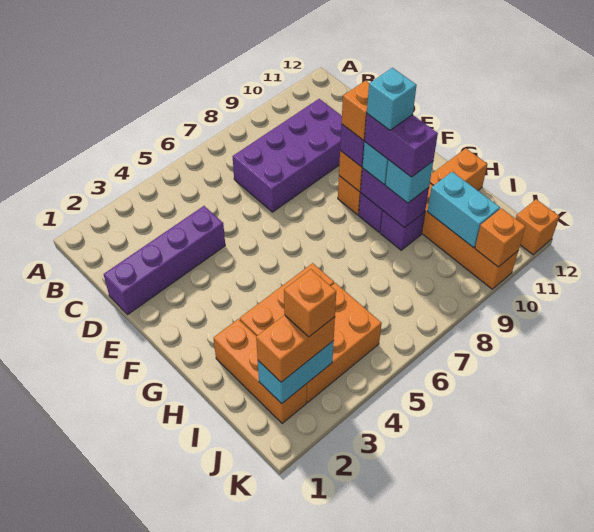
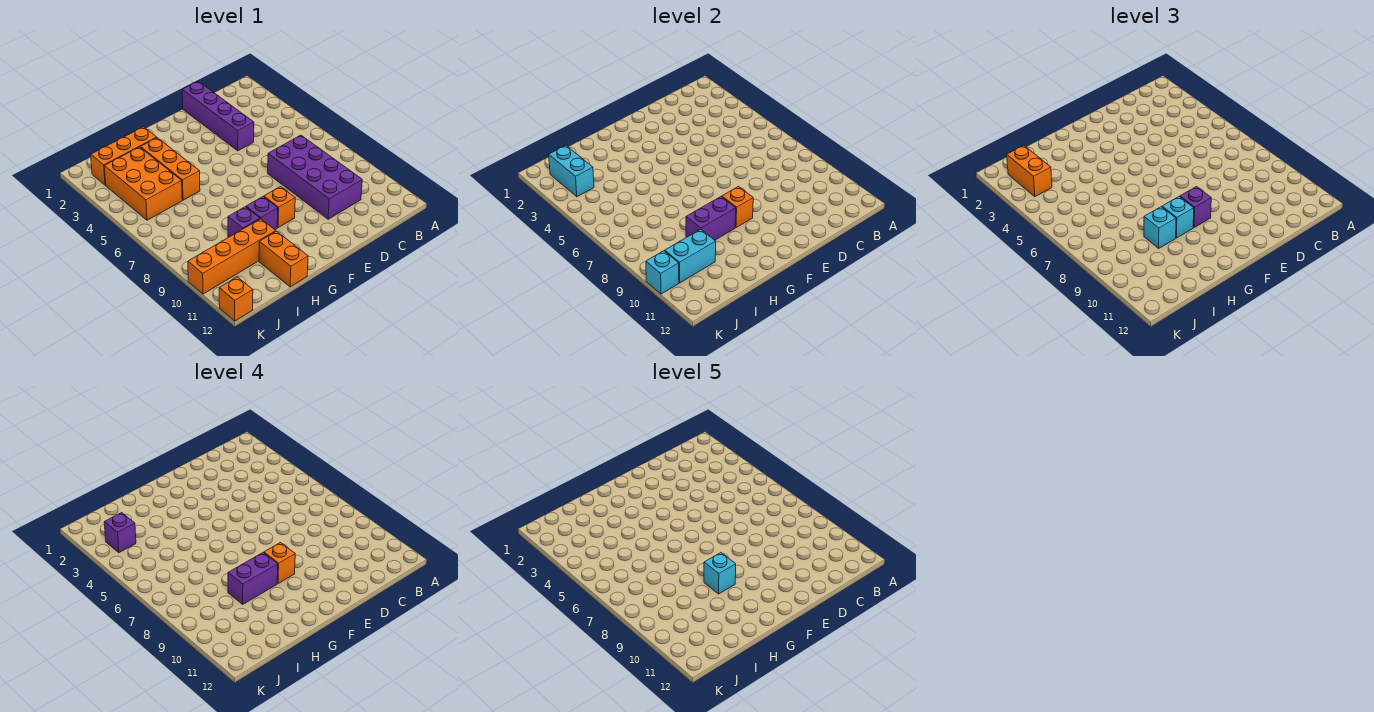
orange 1x1 brick [284,269,336,337] -> purple 1x1 brick [104,513,136,553]
orange 1x1 brick [475,208,526,267] -> cyan 1x1 brick [646,251,679,294]

